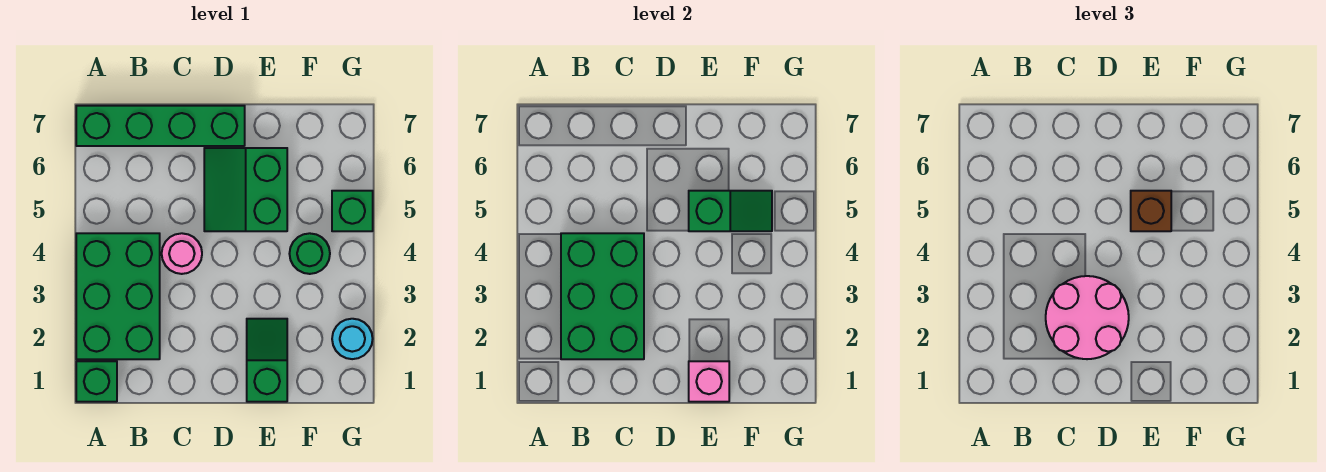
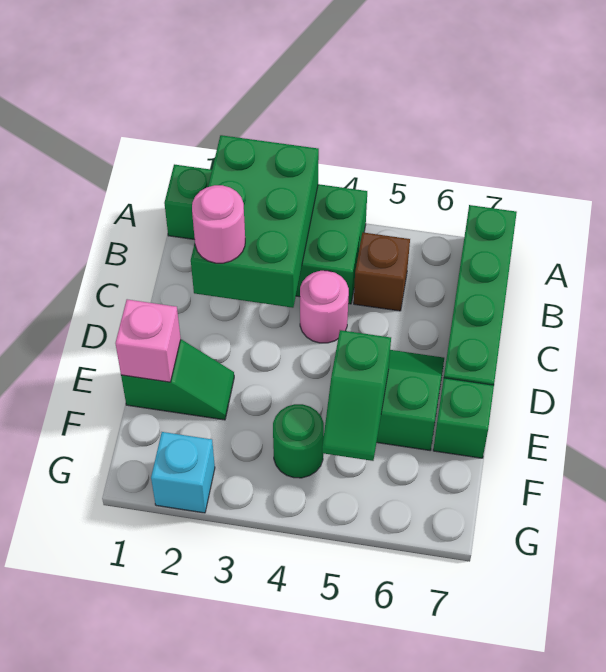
green 2x3 brick [561,233,644,359] -> green 2x3 brick turned to [191,135,319,308]
pink 2x2 round brick [1046,276,1129,359] -> pink 1x1 round brick [192,185,245,263]
brown 1x1 brick [1131,191,1171,231] -> brown 1x1 brick moved to [354,233,410,311]
cyan 1x1 round brick [332,319,373,359] -> cyan 1x1 brick [151,432,215,513]
green 1x1 brick [332,191,373,231] -> green 1x1 brick moved to [433,378,494,458]

